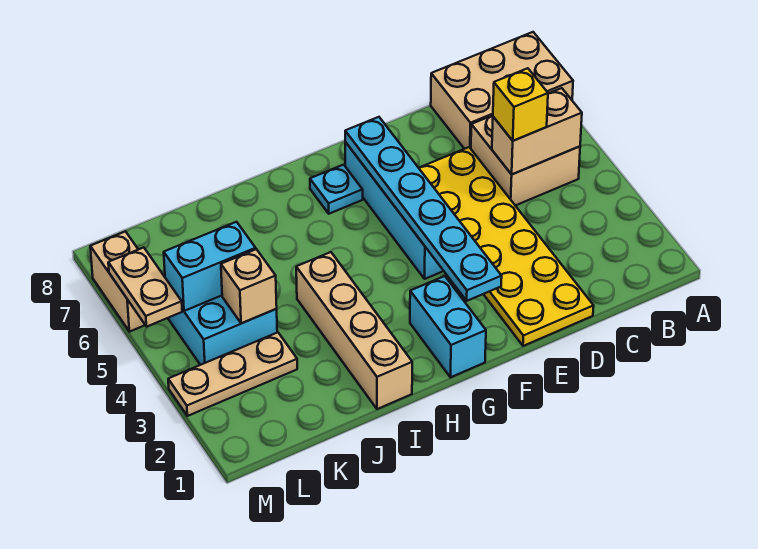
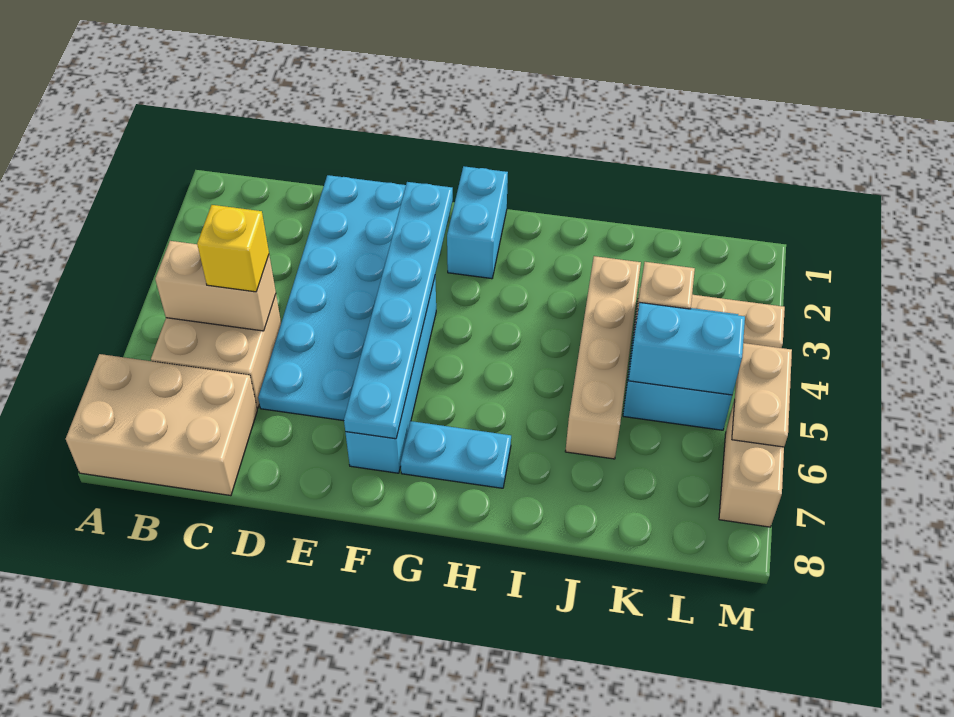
yellow 2x6 plate [419,147,594,346] -> cyan 2x6 plate [258,175,406,421]
cyan 1x1 plate [310,165,363,214] -> cyan 1x2 plate [401,421,511,488]
tan 1x4 brick [296,252,412,409] -> tan 1x4 brick moved to [565,256,641,459]

